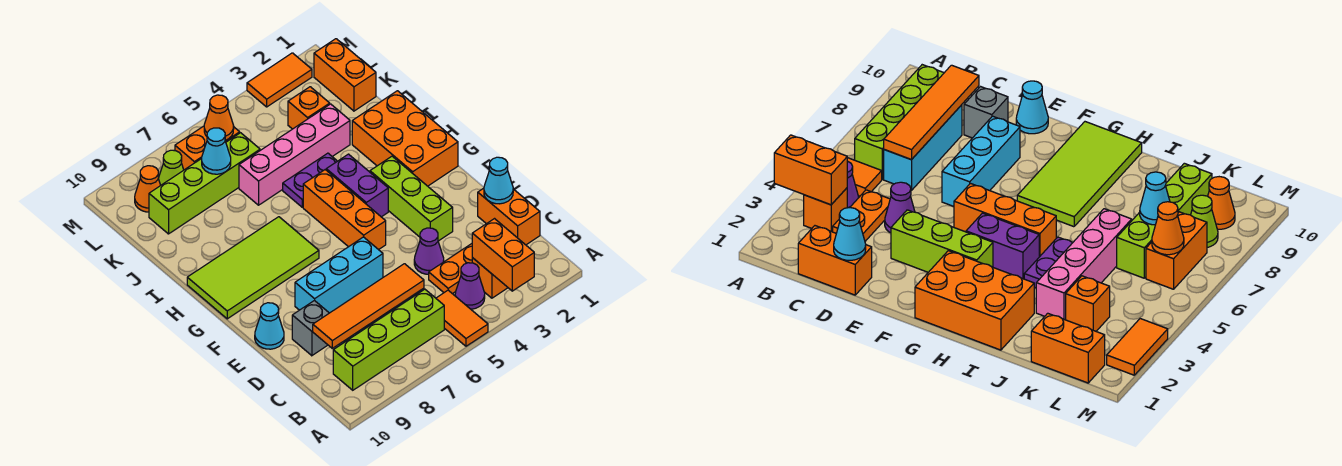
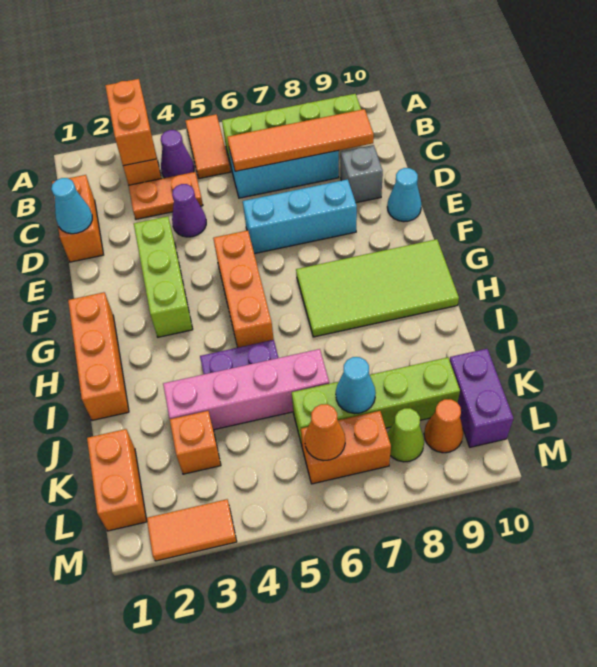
orange 2x3 brick [352,91,458,186] -> orange 1x3 brick [68,292,129,420]
purple 1x2 brick [326,154,388,217] -> purple 1x2 brick moved to [450,349,513,447]

